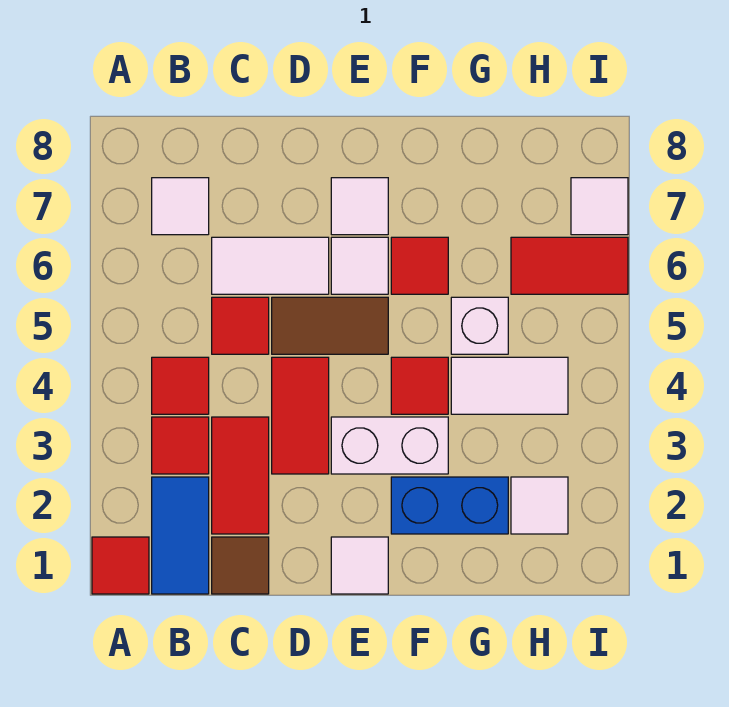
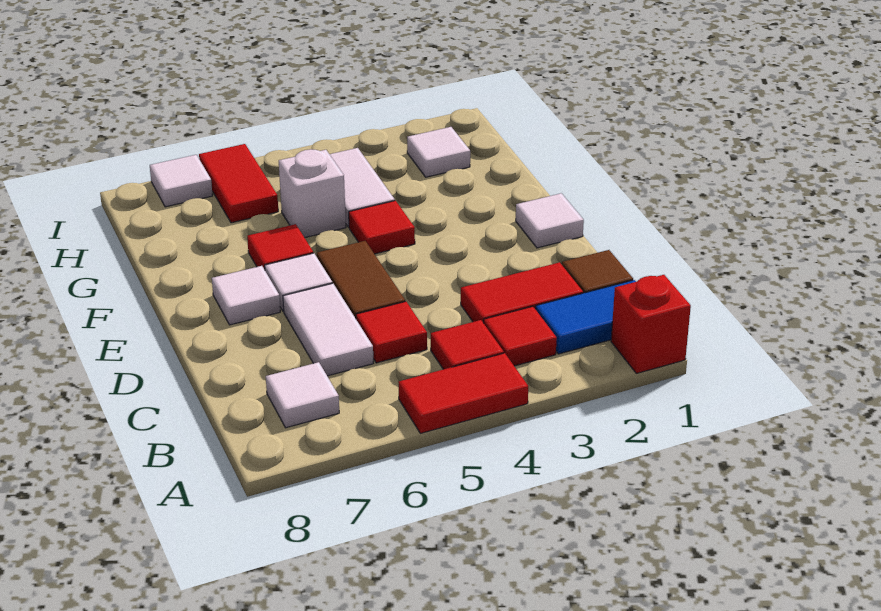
red 1x1 tile [92,537,149,594] -> red 1x1 brick [611,275,691,373]
red 1x2 tile [272,357,329,474] -> red 1x2 tile moved to [398,353,528,433]
white 1x2 brick [331,417,448,474] -> none
blue 1x2 brick [391,477,508,534] -> none

